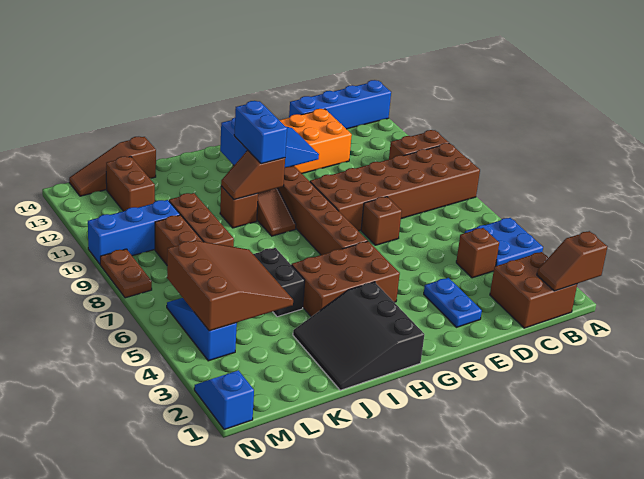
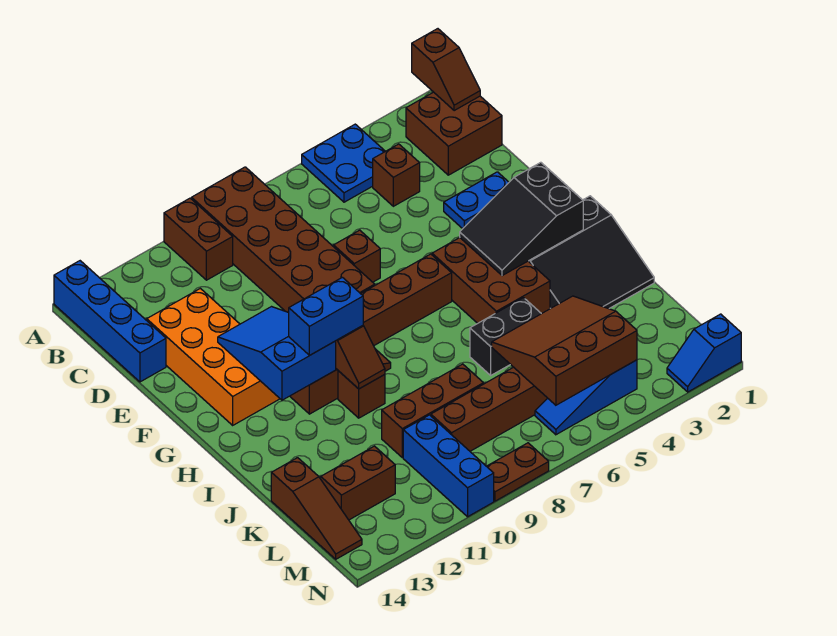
none -> black 2x3 slope [460,162,583,276]

